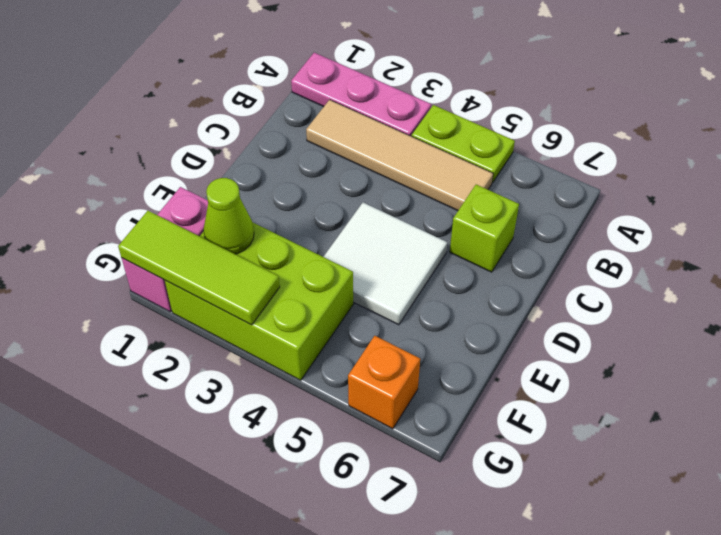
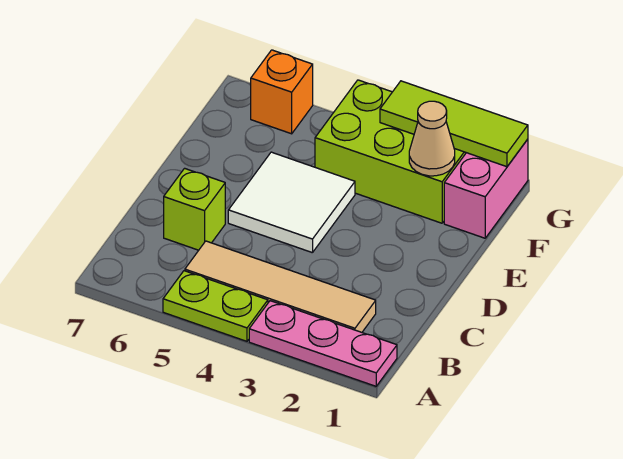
lime 1x1 cone [203,178,254,254] -> tan 1x1 cone [409,101,455,176]

